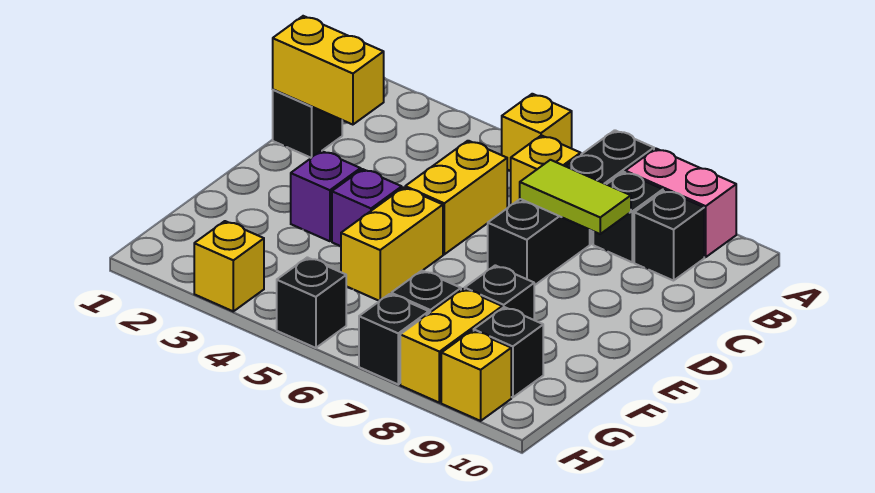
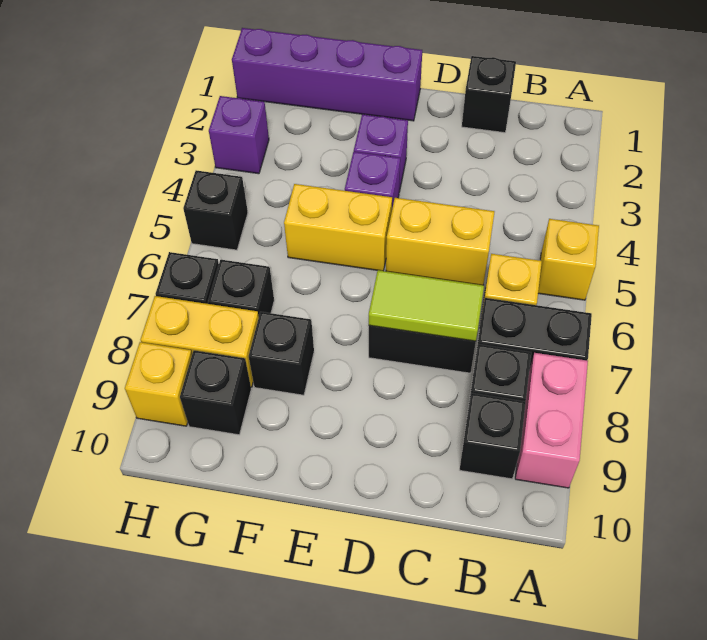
yellow 1x2 brick [273,16,384,125] -> none
lime 1x2 tile [520,160,631,234] -> lime 1x2 tile turned to [369,270,484,341]
none -> purple 1x4 brick [232,28,422,121]
yellow 1x1 brick [194,221,264,311] -> purple 1x1 brick [209,96,269,174]

